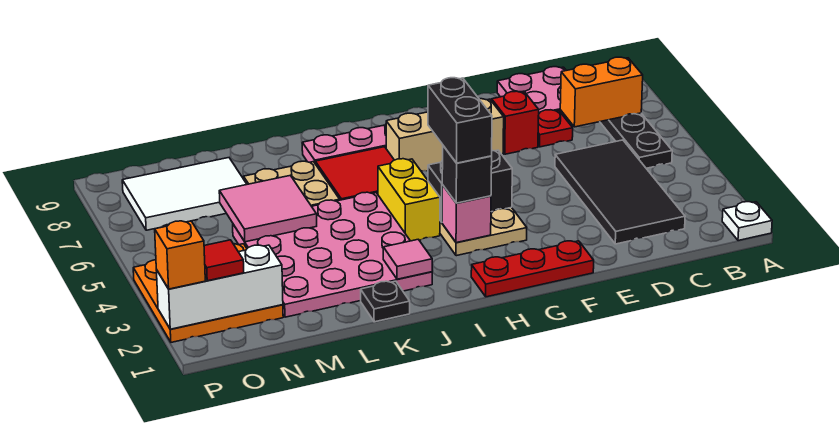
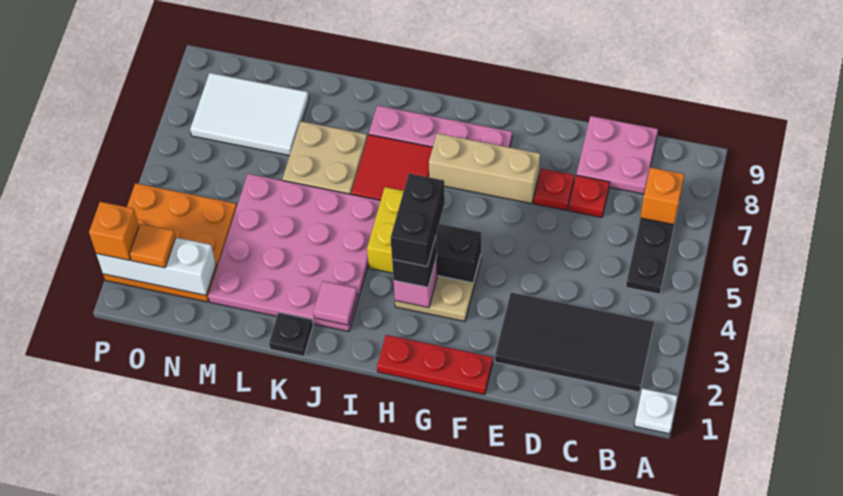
orange 1x2 brick [560,57,643,127] -> orange 1x1 brick [640,167,684,225]
black 2x4 tile [555,140,685,244] -> black 2x4 tile turned to [495,293,654,392]
red 1x1 brick [492,91,539,154] -> red 1x1 plate [534,169,574,211]
pink 2x2 tile [219,176,317,242] -> none
red 1x1 tile [204,240,244,281] -> orange 1x1 tile [130,224,176,268]

